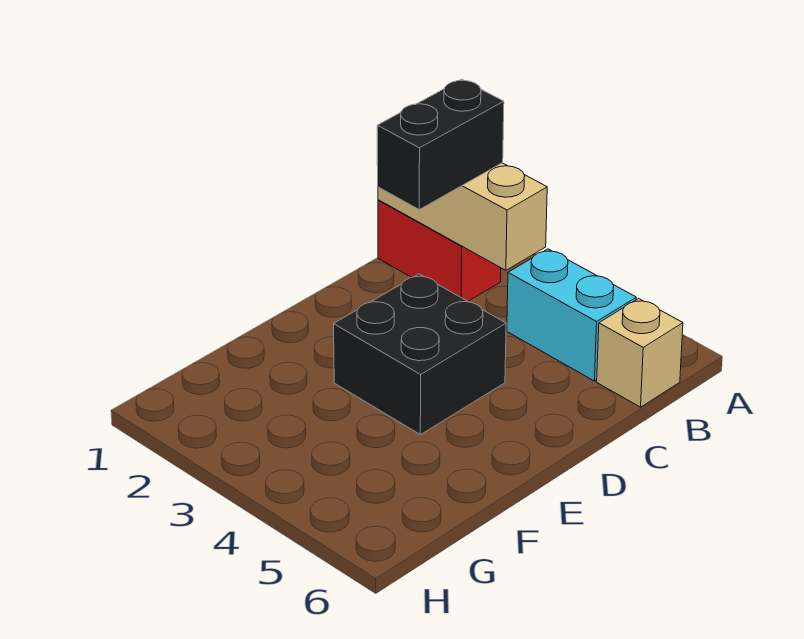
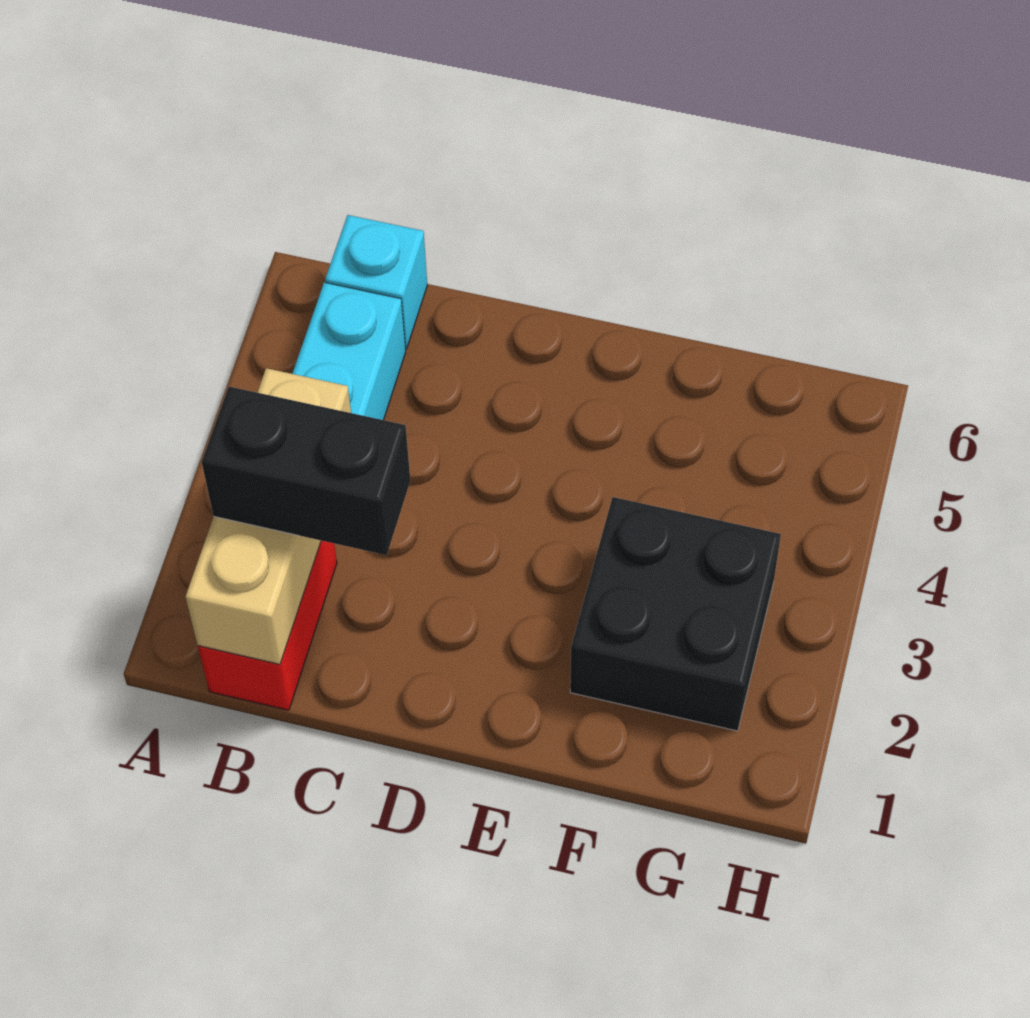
tan 1x1 brick [597,299,683,407] -> cyan 1x1 brick [325,215,427,349]
black 2x2 brick [334,274,506,435] -> black 2x2 brick moved to [570,497,781,731]

